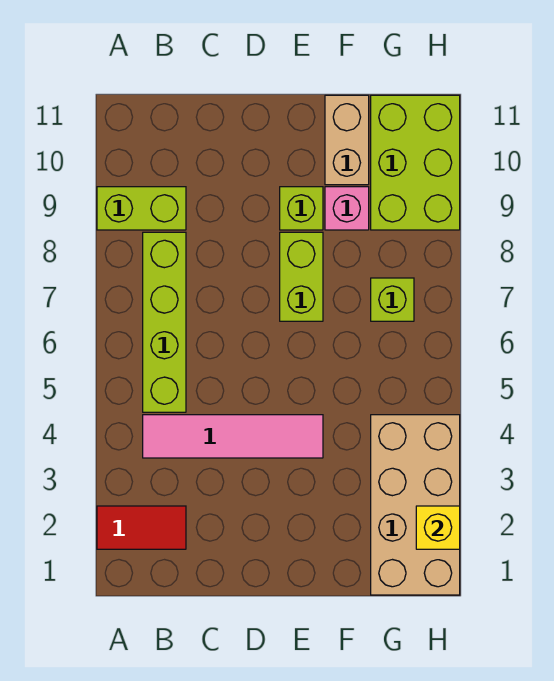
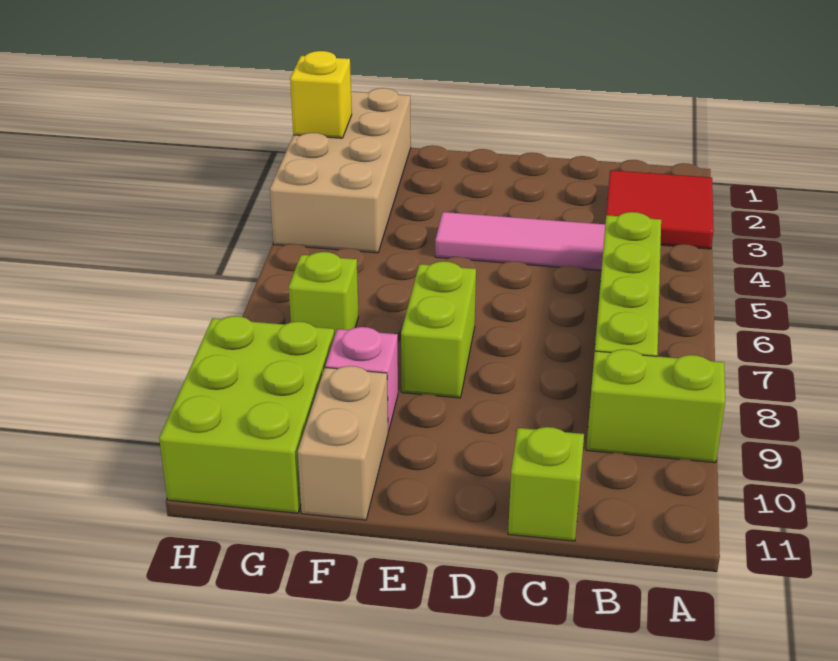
red 1x2 tile [97,506,186,549] -> red 2x2 tile [606,170,714,249]
lime 1x1 brick [280,187,323,230] -> lime 1x1 brick moved to [508,427,584,541]

